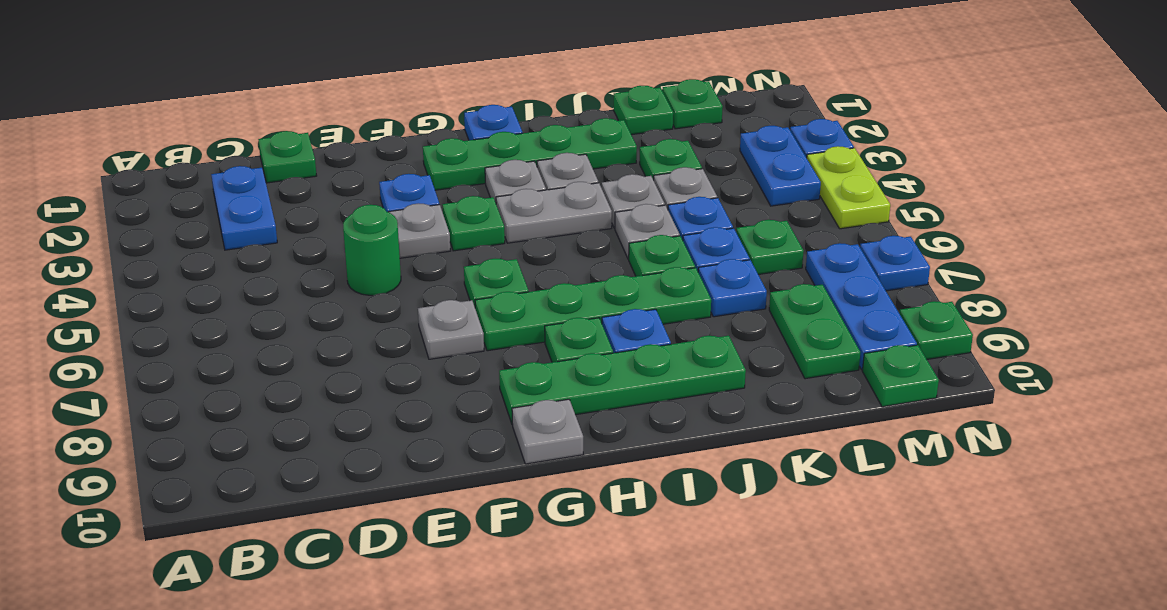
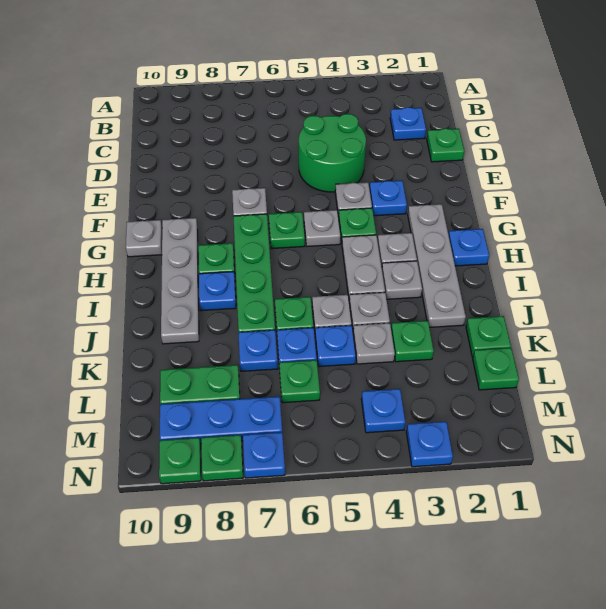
blue 1x2 plate [211,166,277,250] -> blue 1x1 plate [390,107,426,140]
green 1x1 round brick [343,205,401,295] -> green 2x2 round brick [299,114,366,192]
green 1x4 plate [423,118,637,190] -> grey 1x4 plate [408,204,466,327]
none -> grey 1x1 plate [304,210,341,246]
green 1x4 plate [499,336,746,425] -> grey 1x4 plate [161,218,199,344]
blue 1x2 plate [740,126,821,206] -> blue 1x1 plate [361,389,405,433]
green 1x1 plate [862,345,939,407] -> green 1x1 plate moved to [201,435,243,481]
lime 1x2 plate [807,146,890,229] -> none

